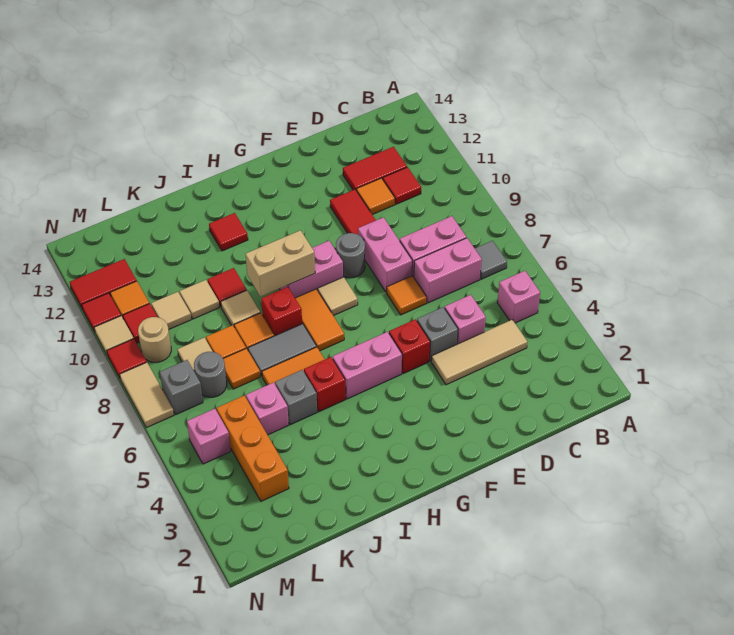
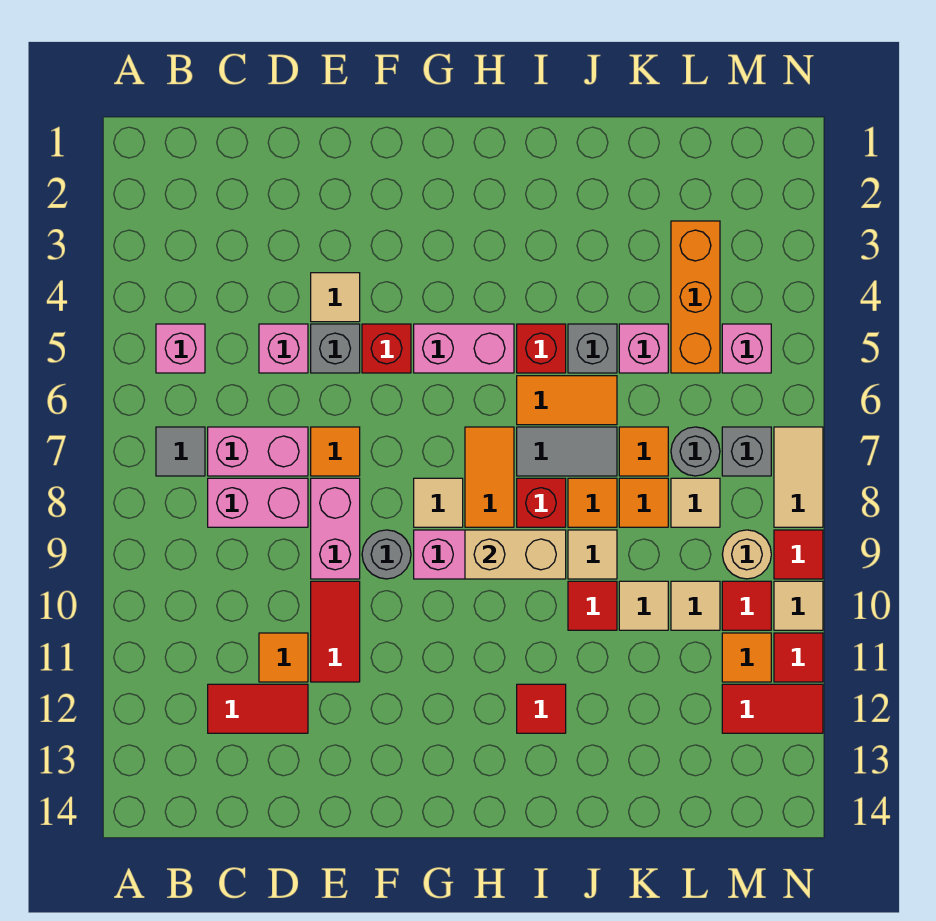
tan 1x3 tile [431,320,527,385] -> tan 1x1 tile [311,273,360,322]
red 1x1 tile [383,167,421,204] -> none

